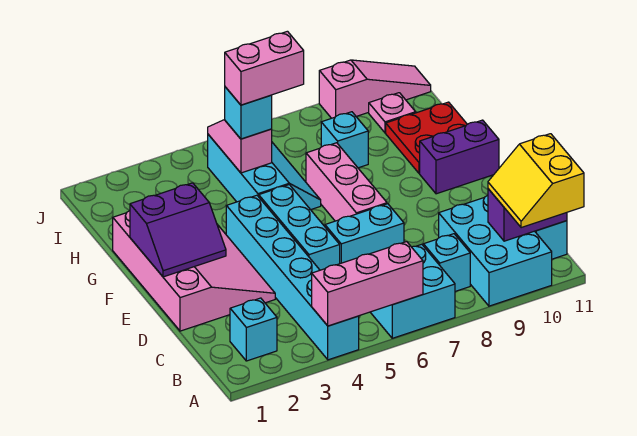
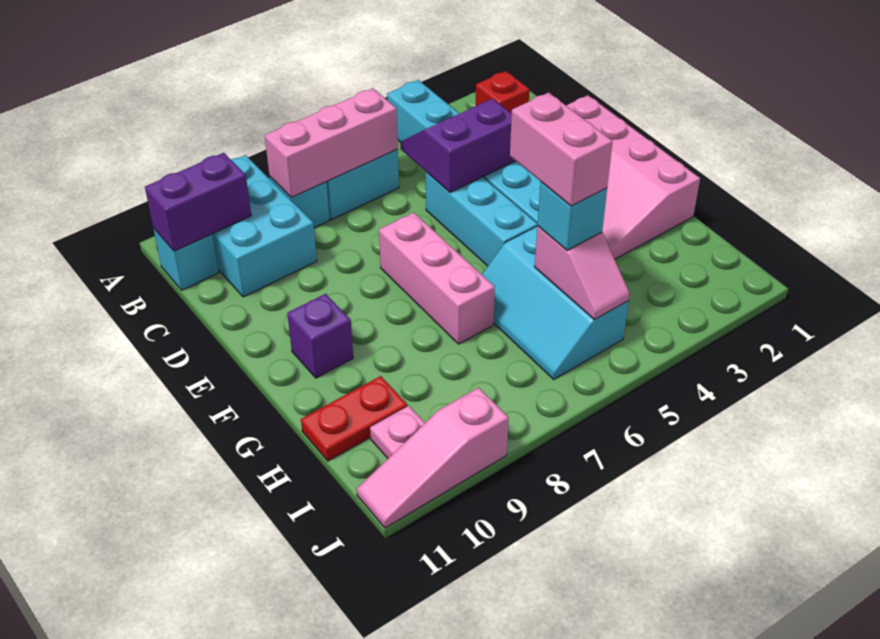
pink 1x3 brick [312,242,423,326] -> pink 1x3 brick moved to [265,89,398,197]
yellow 2x2 slope [488,134,584,228] -> none
cyan 1x1 brick [230,298,277,361] -> red 1x1 brick [476,71,530,113]
cyan 1x2 brick [325,204,404,264] -> none
purple 2x2 slope [130,183,226,277] -> purple 2x2 slope moved to [400,99,515,192]
purple 1x2 brick [420,120,499,194] -> purple 1x1 brick [287,294,353,378]
red 2x2 plate [386,102,467,173] -> red 1x2 plate [301,376,407,461]
pink 1x2 brick [225,31,304,105] -> pink 1x2 brick turned to [510,93,613,206]
cyan 1x1 brick [321,112,368,168] -> none

